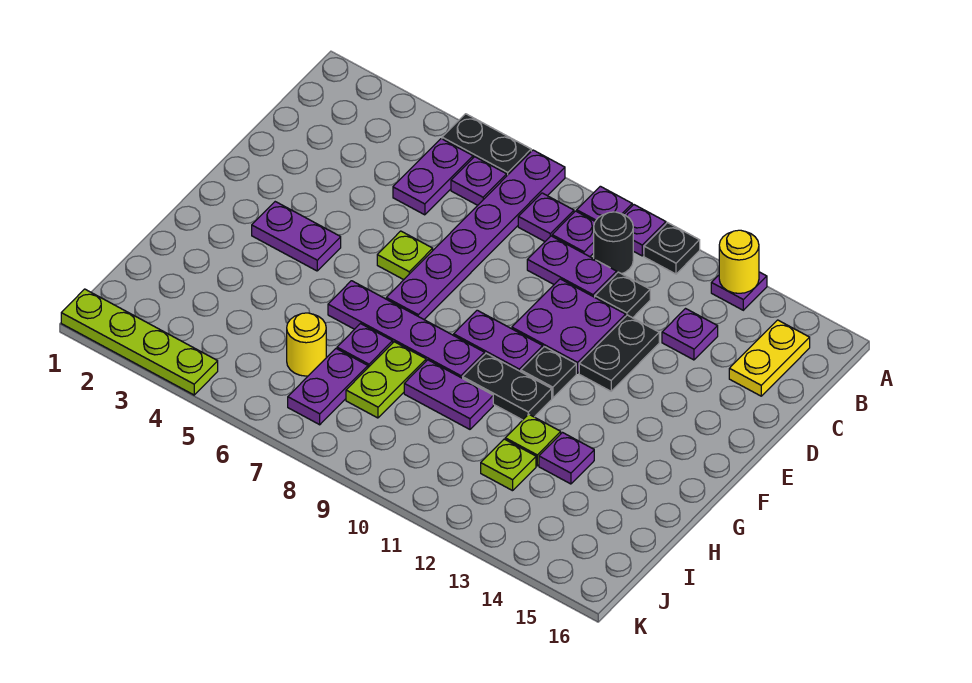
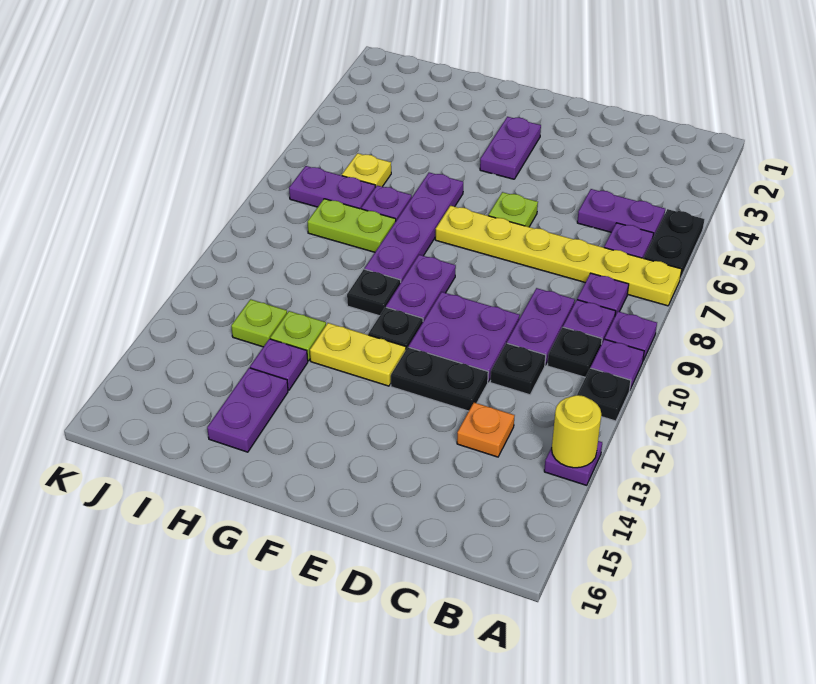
purple 1x6 plate [386,150,565,319] -> yellow 1x6 plate [435,206,682,306]
black 1x1 round brick [594,212,633,274] -> black 1x1 plate [547,327,602,377]
yellow 1x2 plate [729,320,810,396] -> yellow 1x2 plate moved to [310,323,406,386]
purple 1x1 plate [662,309,718,360] -> orange 1x1 plate [457,403,515,457]
black 1x2 plate [463,353,552,420] -> black 1x1 plate [347,269,401,316]
purple 1x2 plate [404,360,493,429] -> purple 1x2 plate moved to [207,368,288,452]
yellow 1x1 round brick [287,313,326,376] -> yellow 1x1 plate [342,153,391,187]
lime 1x4 plate [61,289,218,395] -> none

